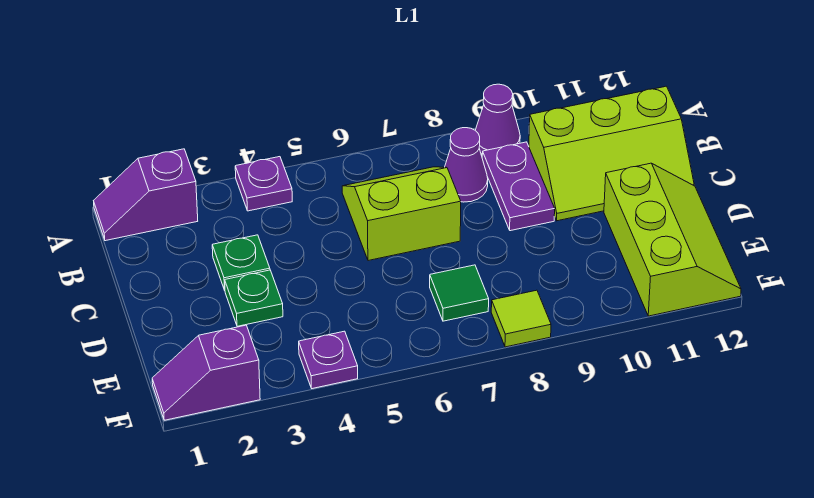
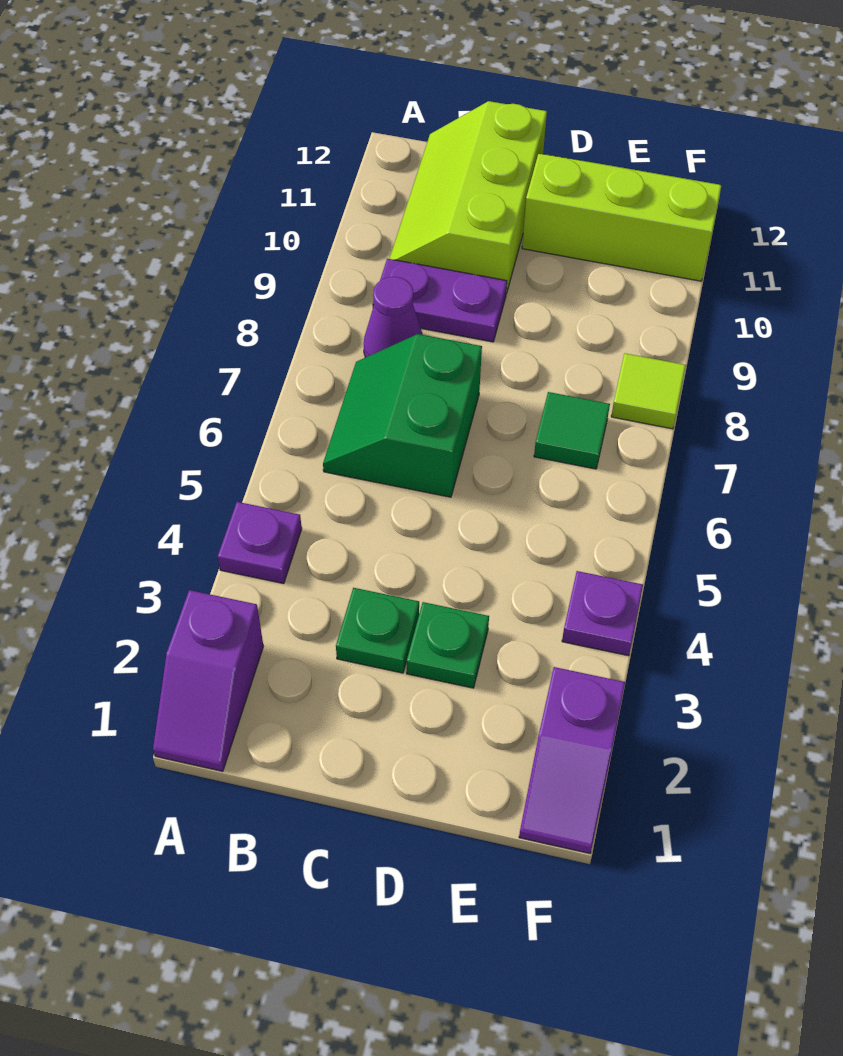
purple 1x1 cone [475,84,520,154] -> none
lime 2x2 slope [342,167,461,261] -> green 2x2 slope [323,334,482,497]
lime 2x3 slope [529,86,694,221] -> lime 2x3 slope turned to [390,101,547,294]

